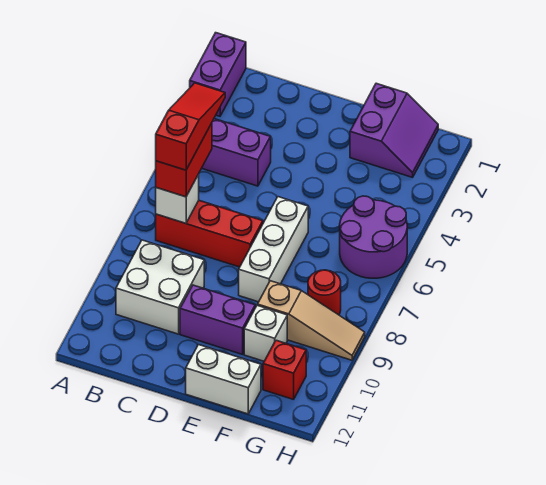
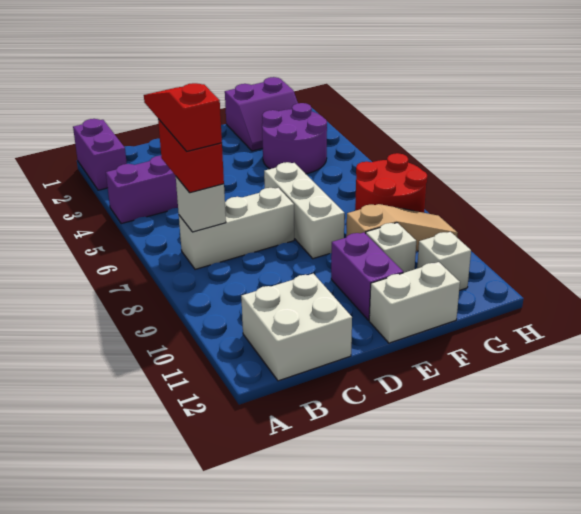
red 1x3 brick [156,201,263,267] -> white 1x3 brick [179,188,294,269]
white 2x2 brick [116,240,204,334] -> white 2x2 brick moved to [241,274,352,381]
purple 1x2 brick [180,285,255,354] -> purple 1x2 brick turned to [331,233,403,320]
purple 2x2 slope [350,83,438,177] -> purple 2x2 slope turned to [225,77,298,151]
purple 2x2 round brick [340,196,407,278] -> purple 2x2 round brick moved to [262,103,327,174]
red 1x1 round brick [308,270,341,315] -> red 2x2 round brick [355,153,427,213]
red 1x1 brick [263,340,306,400] -> white 1x1 brick [417,232,471,291]

